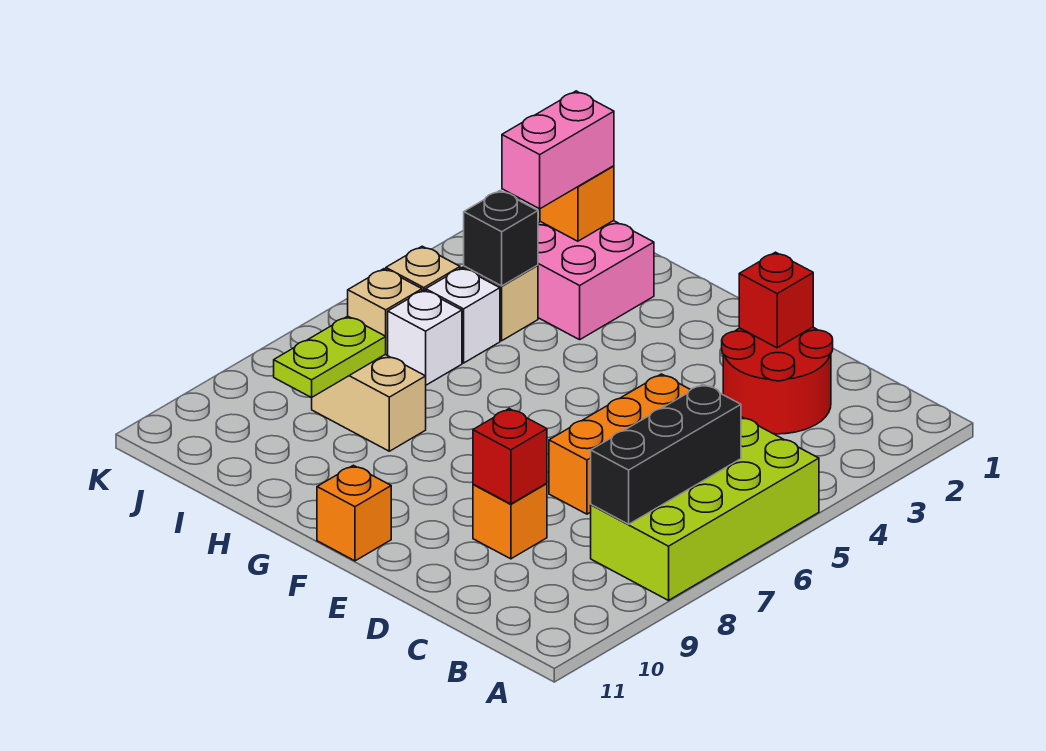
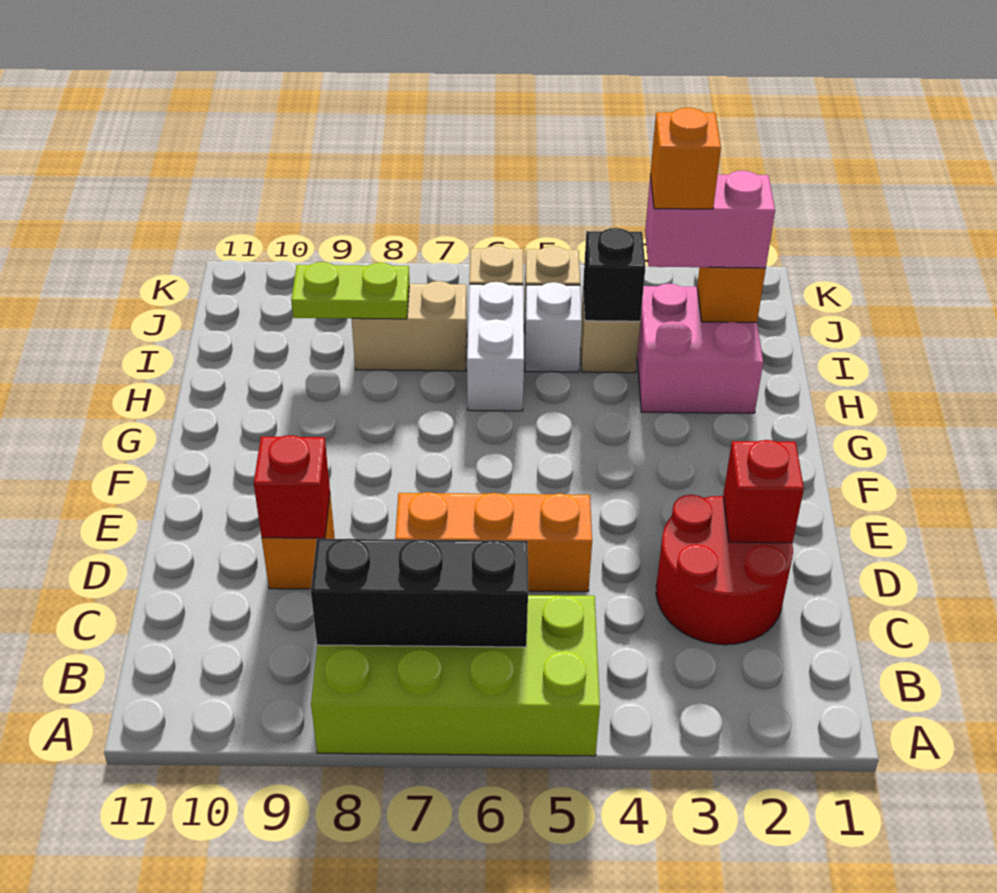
orange 1x1 brick [317,465,391,561] -> orange 1x1 brick moved to [650,108,721,209]
tan 1x2 brick [312,354,426,451] -> tan 1x2 brick turned to [352,281,467,371]
white 1x1 brick [388,290,462,385] -> white 1x2 brick [467,282,524,411]

